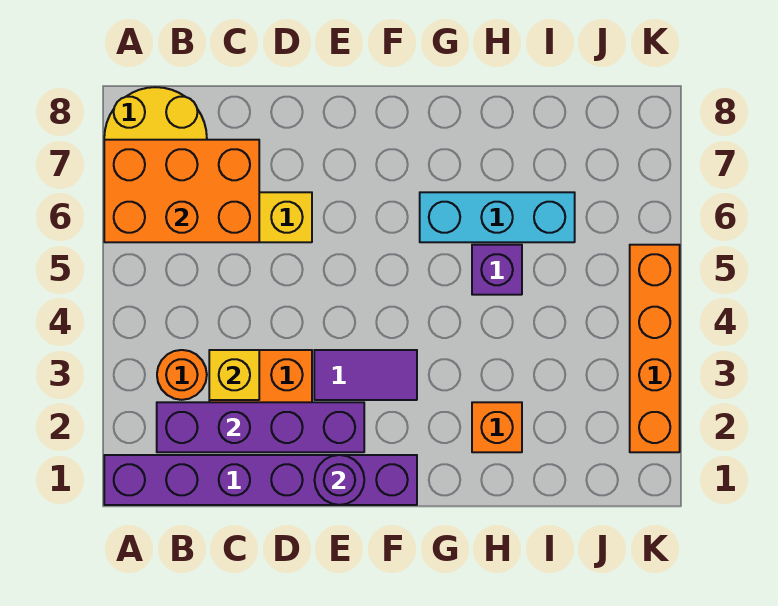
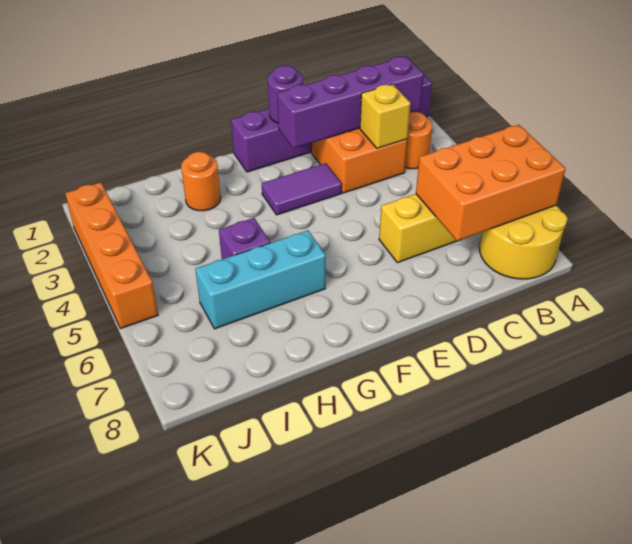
orange 1x1 brick [472,402,522,452] -> orange 1x1 round brick [181,152,221,211]

